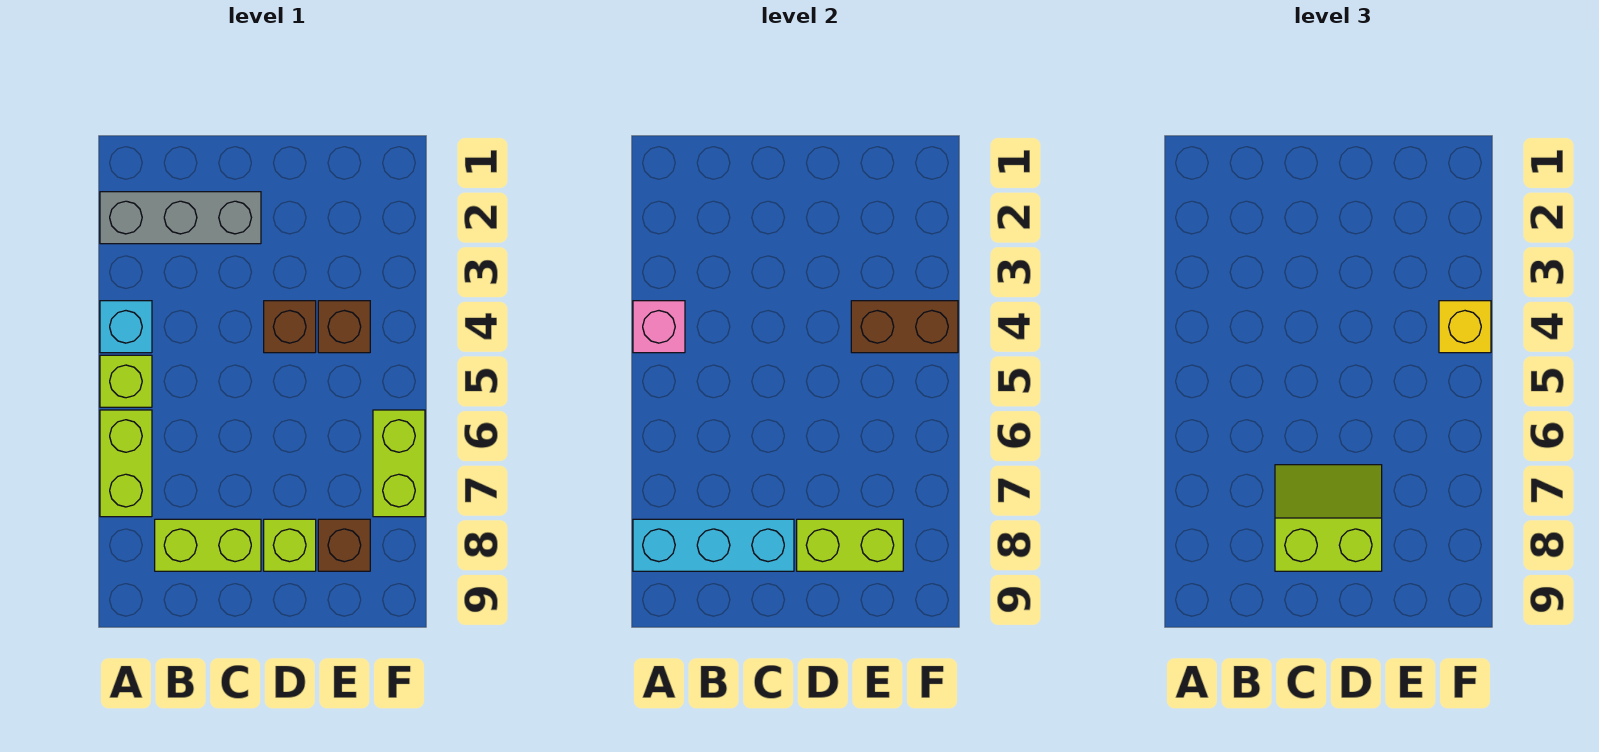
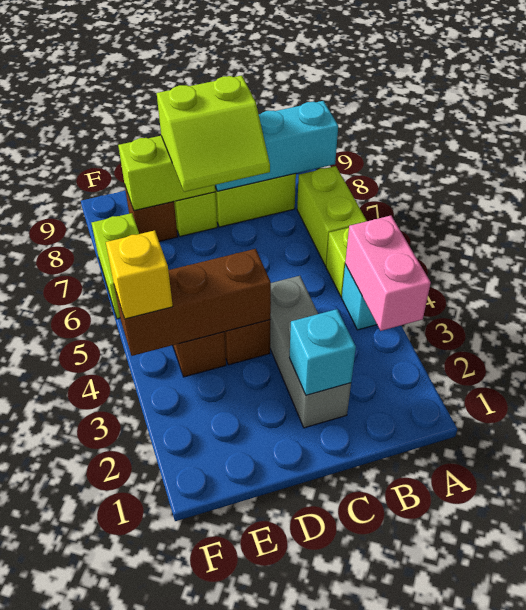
grey 1x3 brick [100,192,261,244] -> grey 1x3 brick turned to [270,276,351,428]
pink 1x1 brick [633,301,685,353] -> pink 1x2 brick [345,216,431,331]
none -> cyan 1x1 brick [289,309,356,395]
brown 1x2 brick [851,301,958,353] -> brown 1x3 brick [114,249,271,356]

